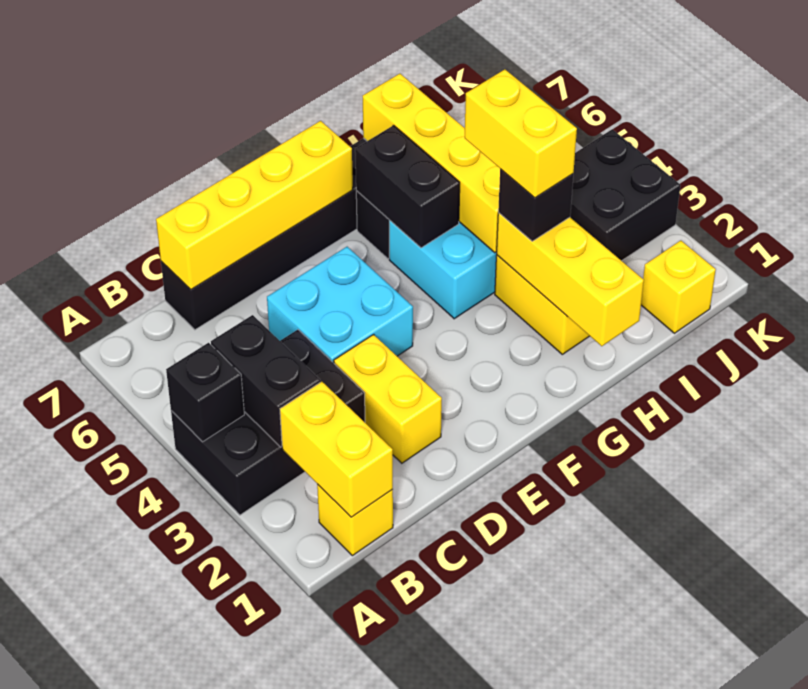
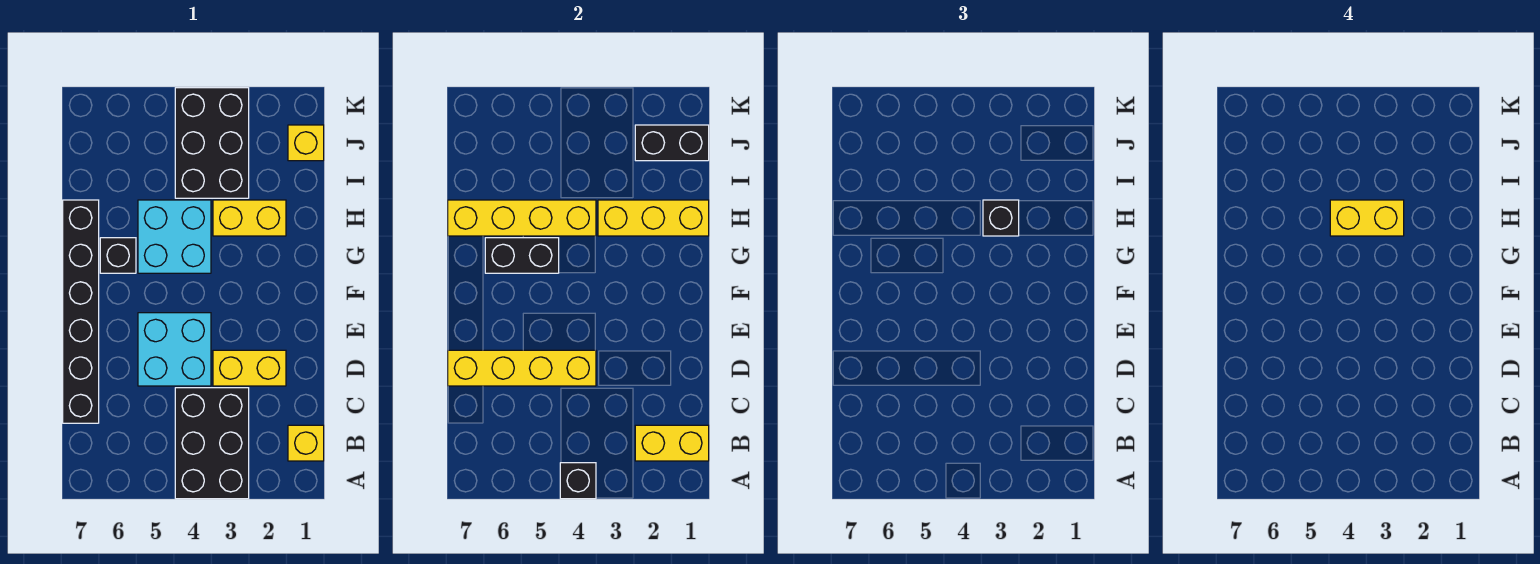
black 1x2 brick [211,315,320,447] -> black 1x2 brick moved to [635,125,709,161]
yellow 1x4 brick [156,121,353,289] -> yellow 1x4 brick turned to [448,350,596,386]
black 2x2 brick [570,129,680,261] -> black 2x3 brick [175,88,249,198]

